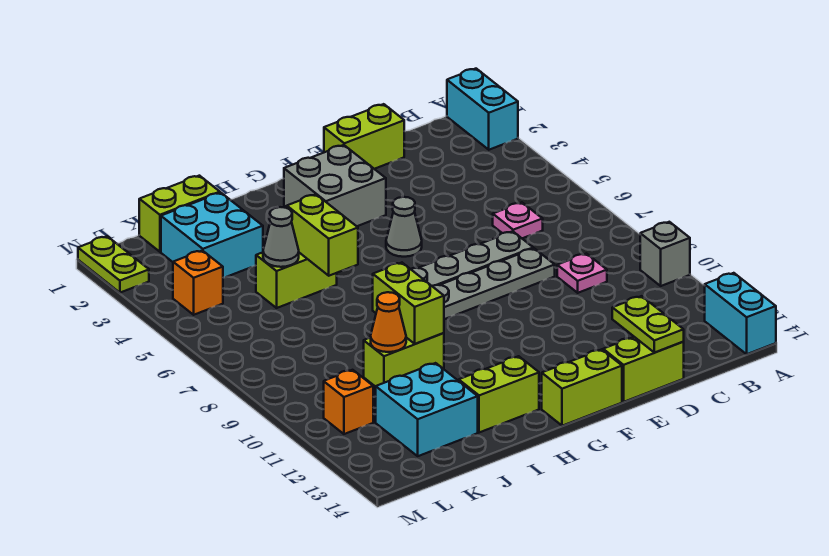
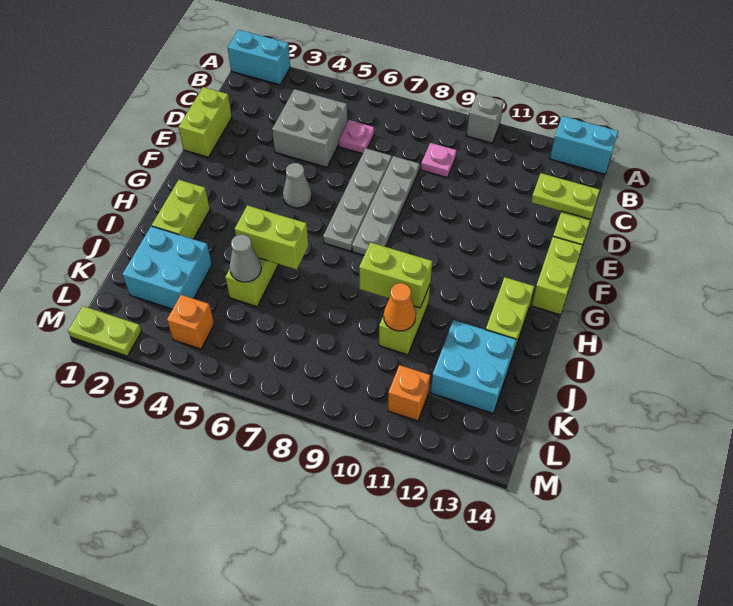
grey 2x2 brick [284,145,386,226] -> grey 2x2 brick moved to [272,89,347,167]
lime 1x2 brick [139,176,220,252] -> lime 1x2 brick moved to [152,180,210,239]

